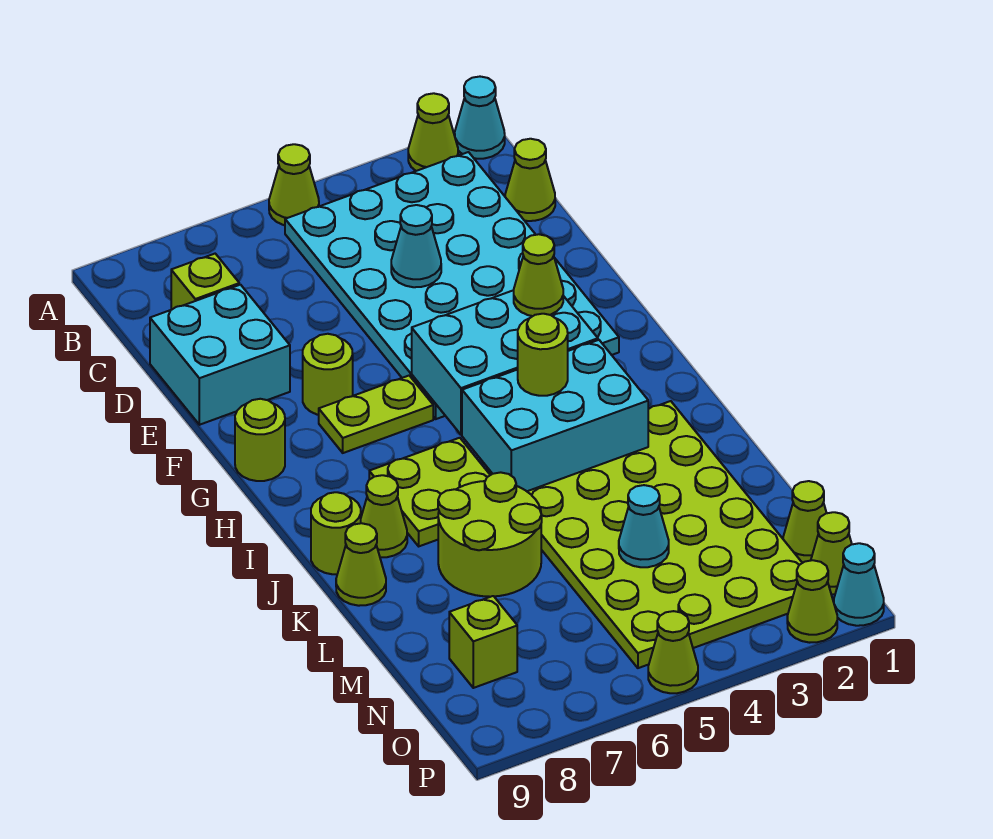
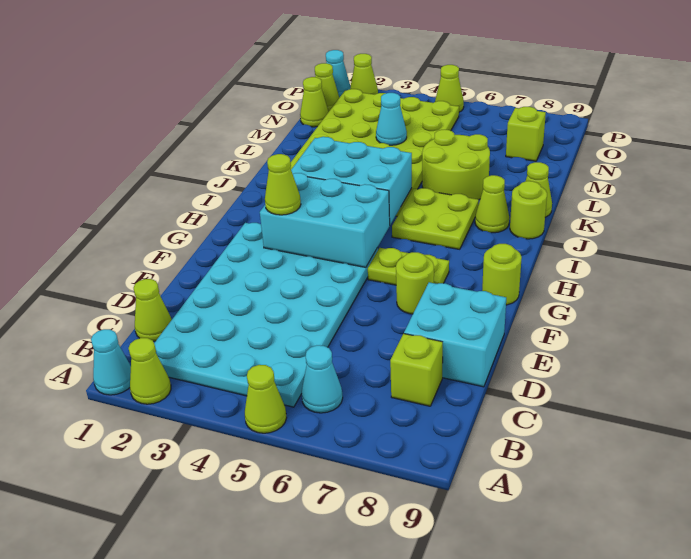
cyan 1x1 cone [391,205,441,287] -> cyan 1x1 cone moved to [302,345,343,413]
lime 1x1 round brick [518,314,568,396] -> none

